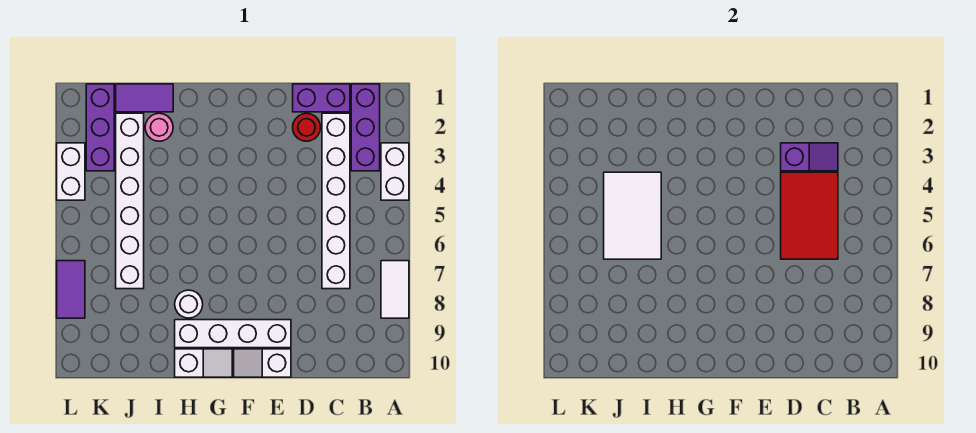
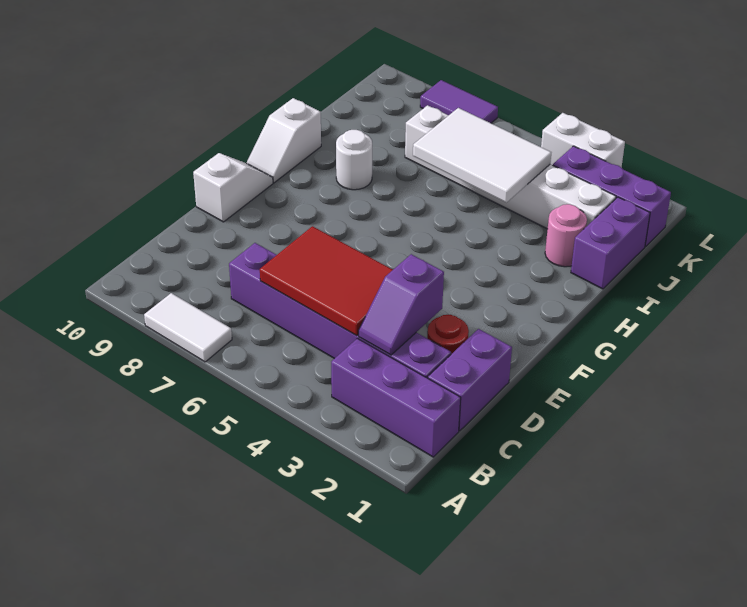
white 1x2 brick [381,143,409,200] -> none
white 1x6 brick [322,113,350,289] -> purple 1x6 brick [229,243,451,378]
white 1x4 brick [175,320,291,348] -> none
purple 1x2 tile [116,84,173,112] -> purple 1x2 brick [571,197,650,289]

